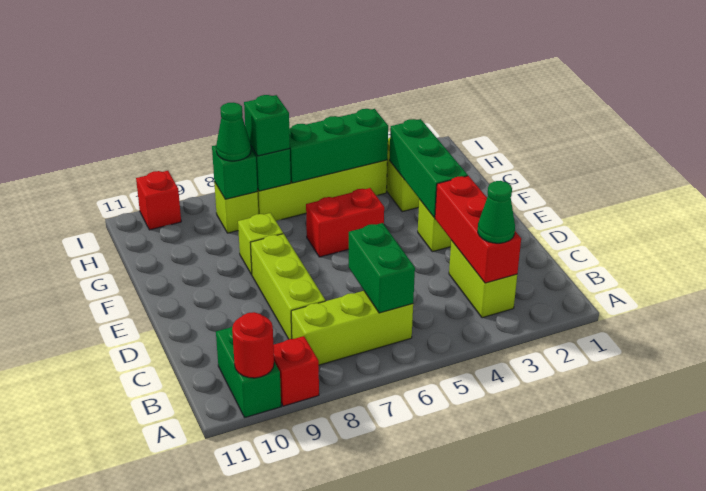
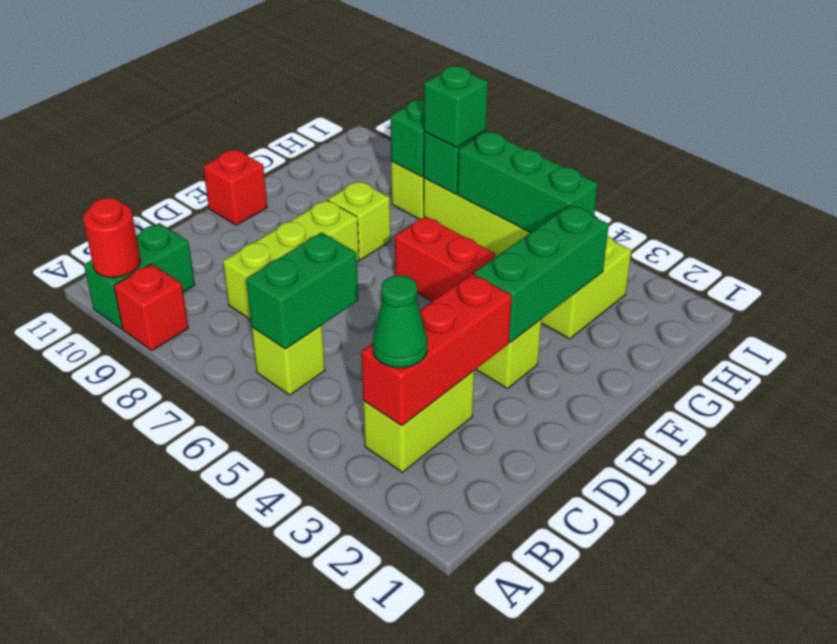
lime 1x3 brick [291,291,413,365] -> lime 1x1 brick [252,325,325,395]
green 1x1 cone [216,102,251,161] -> none
red 1x1 brick [136,171,181,230] -> red 1x1 brick moved to [203,149,267,225]

